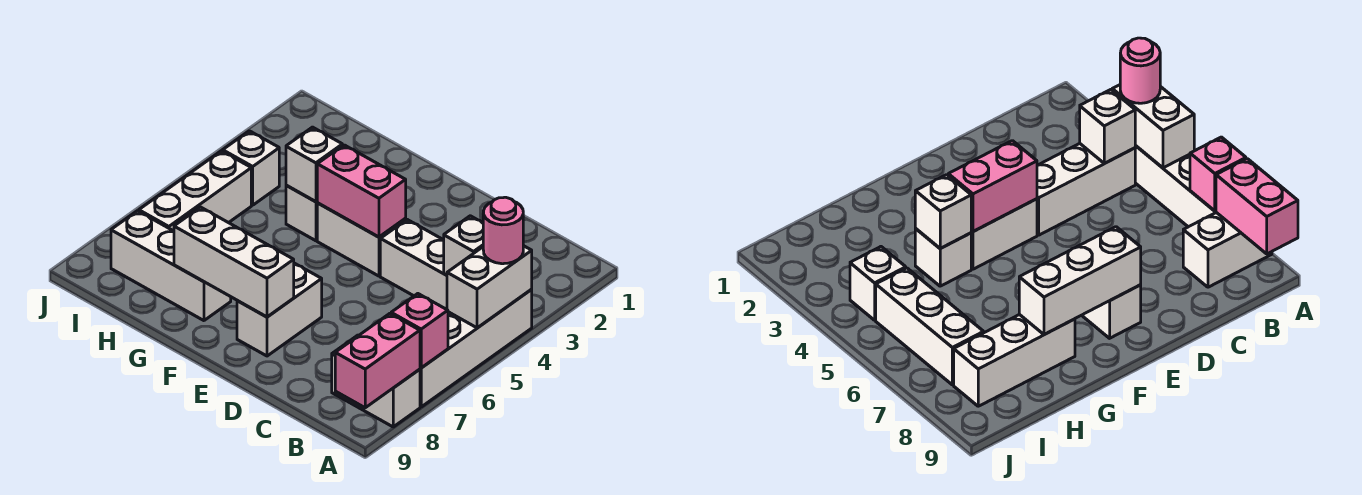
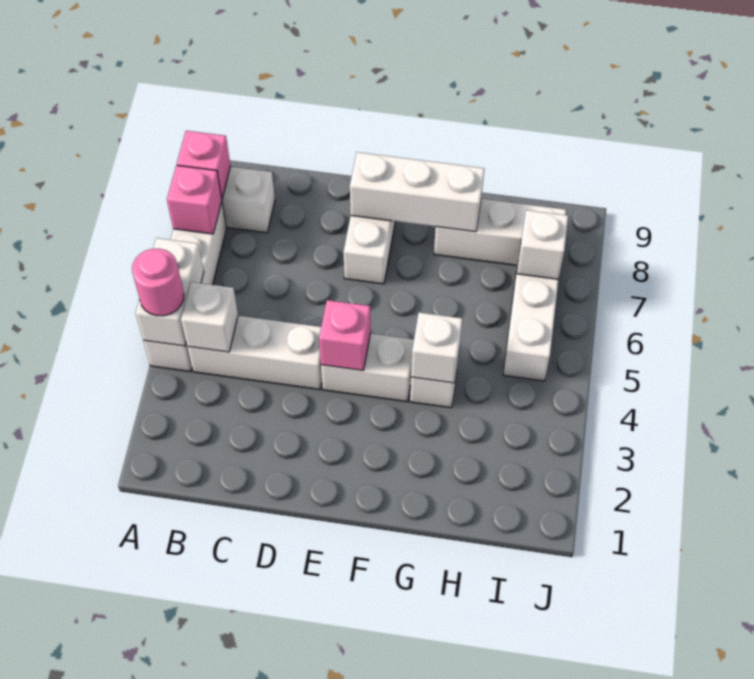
pink 1x2 brick [335,314,420,408] -> pink 1x1 brick [177,131,231,198]
pink 1x2 brick [317,145,406,237] -> pink 1x1 brick [319,300,370,370]
white 1x1 brick [223,131,279,205] -> white 1x1 brick moved to [517,210,568,279]

